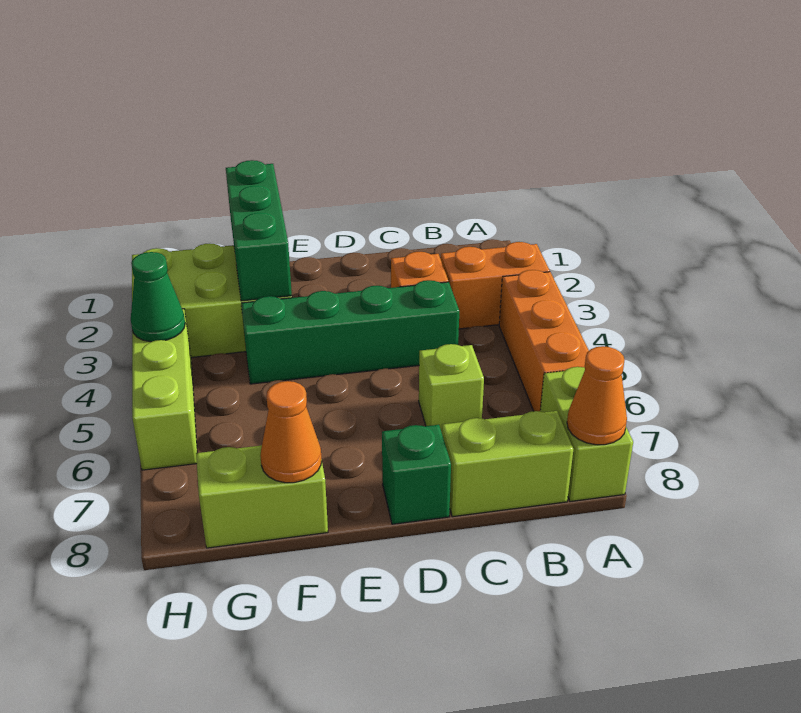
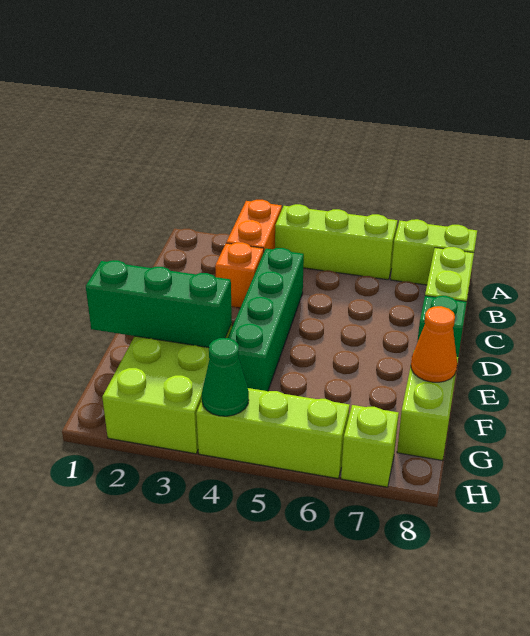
orange 1x3 brick [499,270,589,411] -> lime 1x3 brick [275,204,397,280]
orange 1x1 cone [567,346,627,445] -> none
lime 1x1 brick [419,344,484,432] -> lime 1x1 brick moved to [341,405,399,487]

